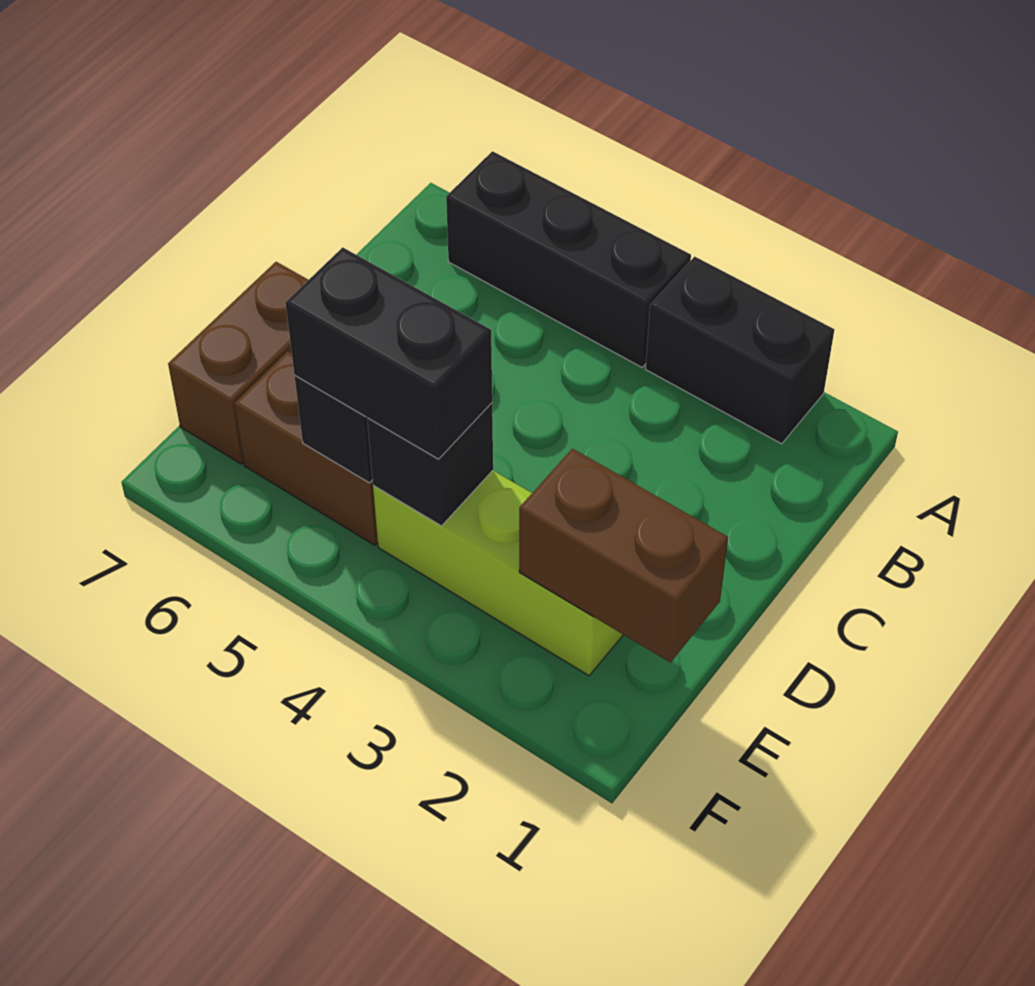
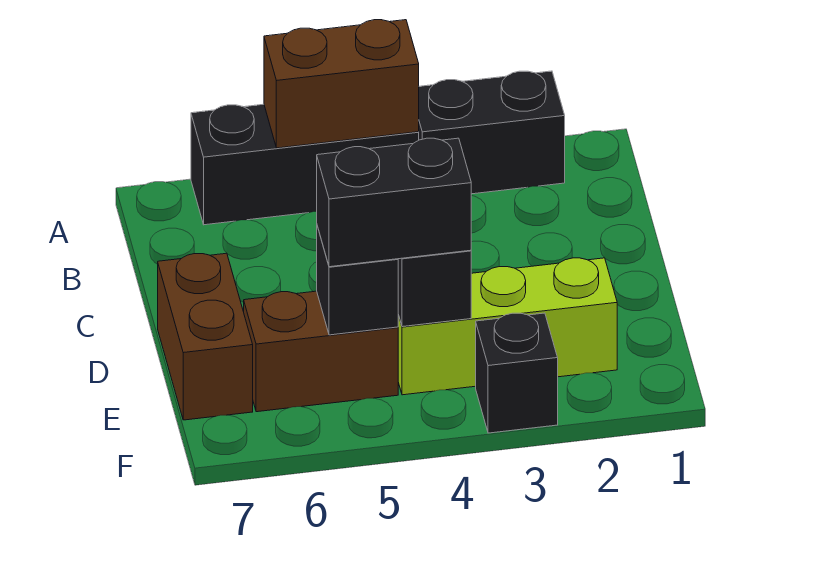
brown 1x2 brick [519,449,728,663] -> brown 1x2 brick moved to [264,20,419,148]
none -> black 1x1 brick [476,313,558,433]

